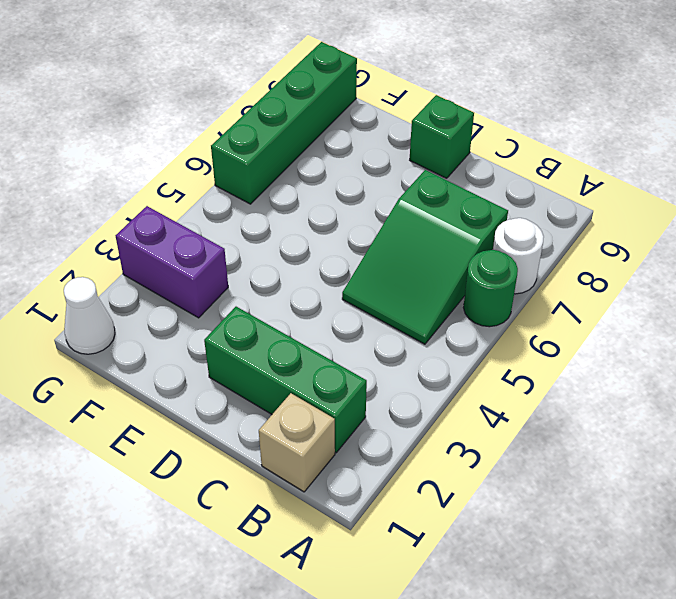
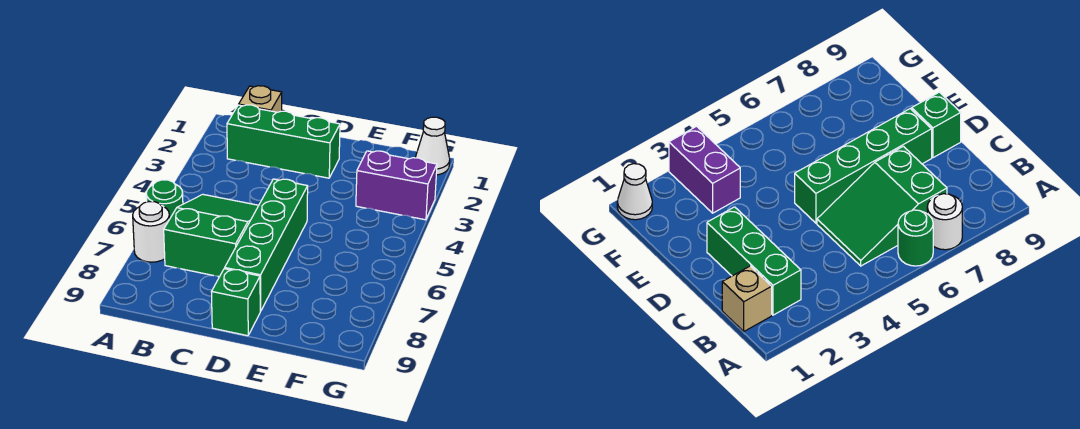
green 1x4 brick [211,42,357,204] -> green 1x4 brick moved to [225,179,308,311]

